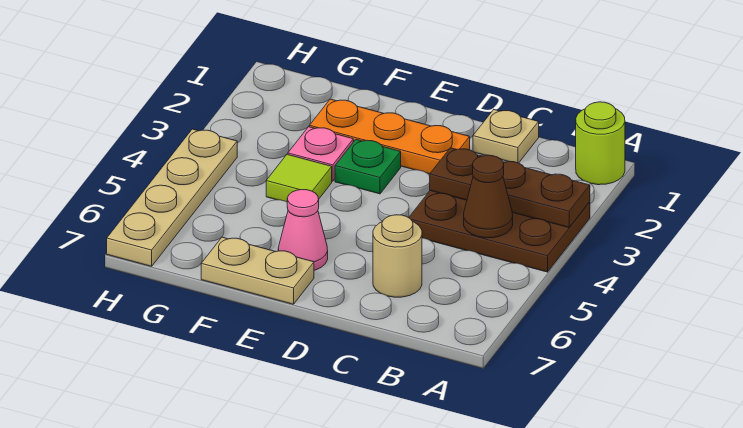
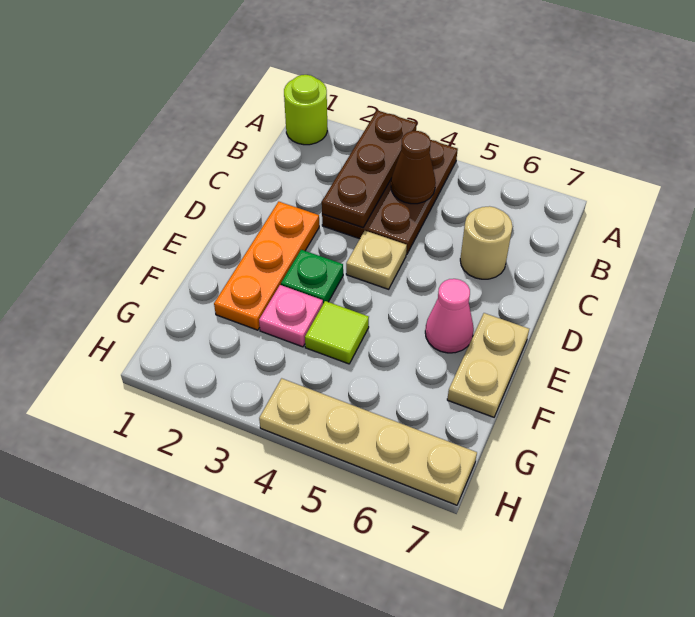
tan 1x1 plate [473,110,539,163] -> tan 1x1 plate moved to [346,231,407,289]

